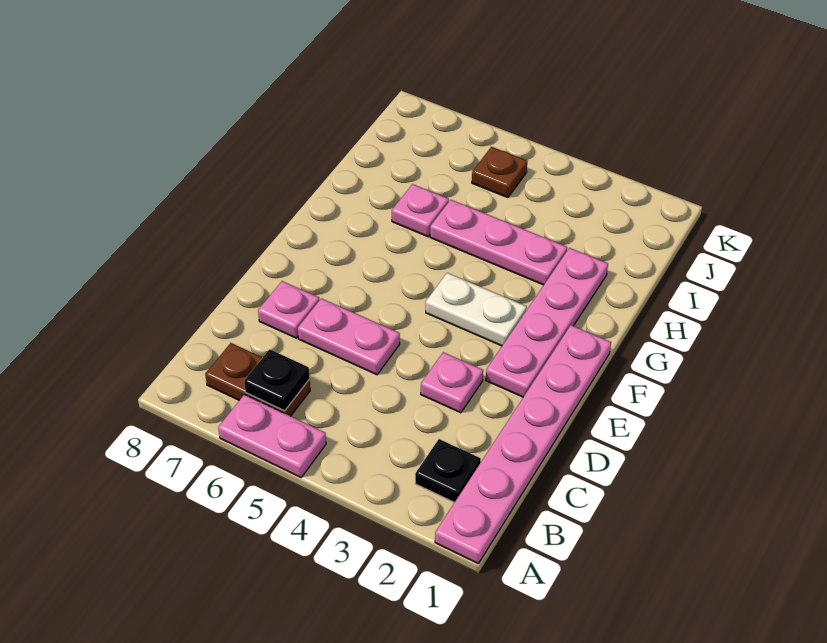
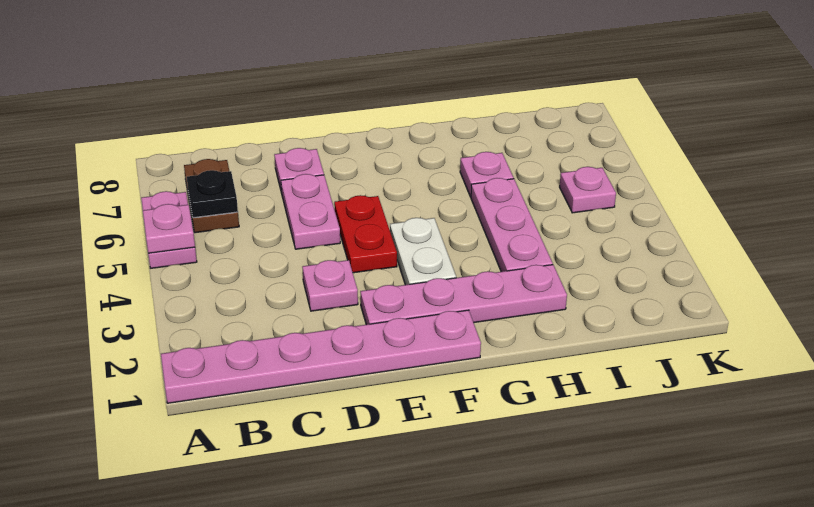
none -> pink 1x1 plate [143,204,195,253]
black 1x1 plate [415,439,481,502] -> none
none -> red 1x2 plate [334,195,397,273]
brown 1x1 plate [472,147,527,198] -> pink 1x1 plate [560,167,616,213]

